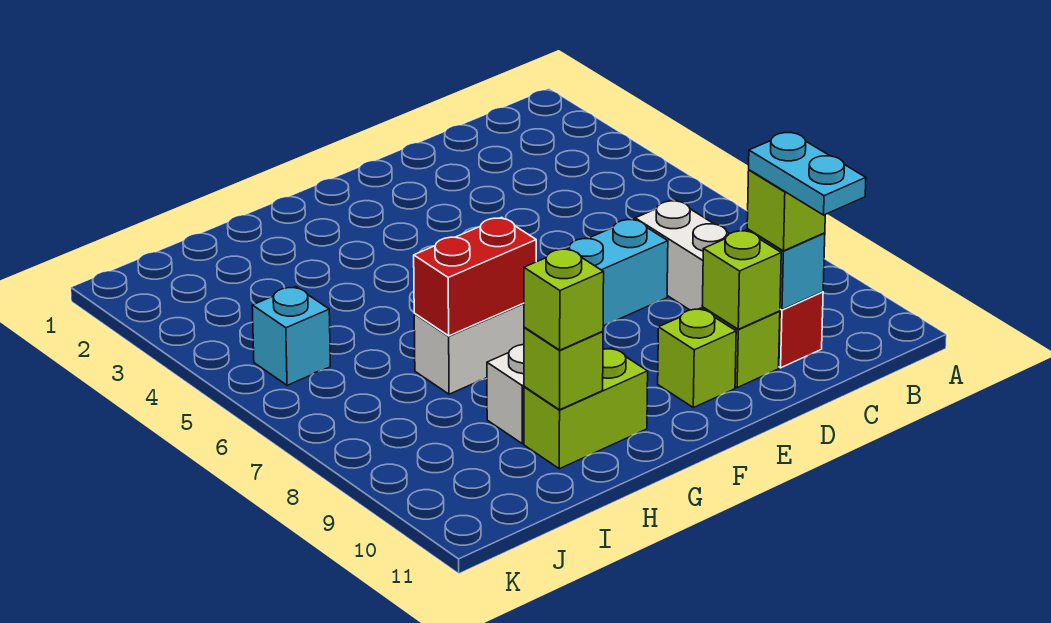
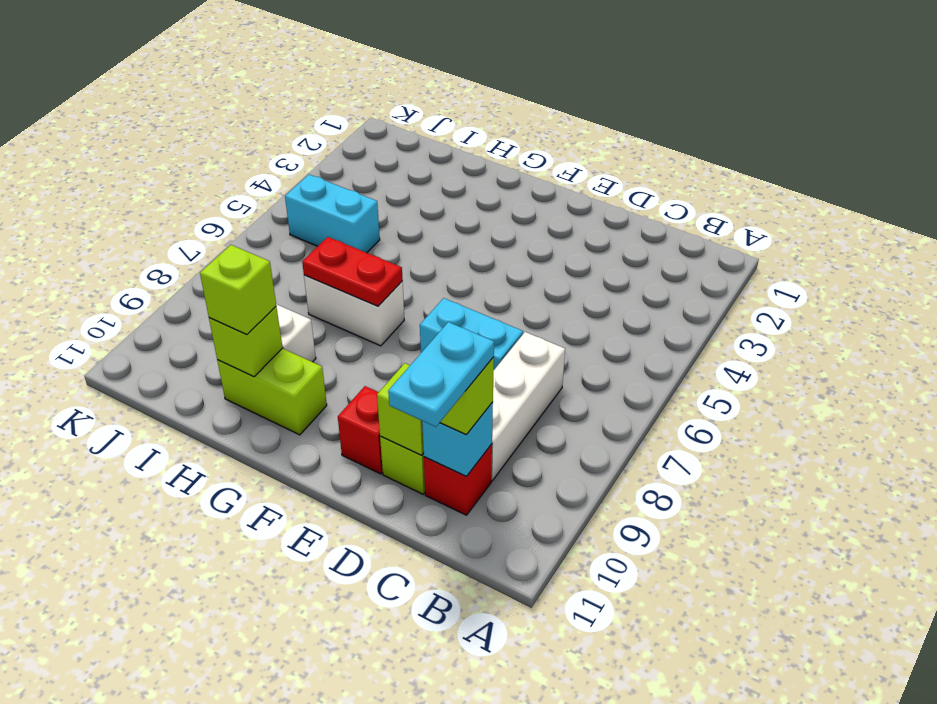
lime 1x1 brick [658,308,736,408] -> red 1x1 brick [338,386,383,474]
red 1x2 brick [414,217,536,336] -> red 1x2 plate [302,237,403,306]
cyan 1x1 brick [252,287,330,385] -> cyan 1x2 brick [285,174,380,253]

